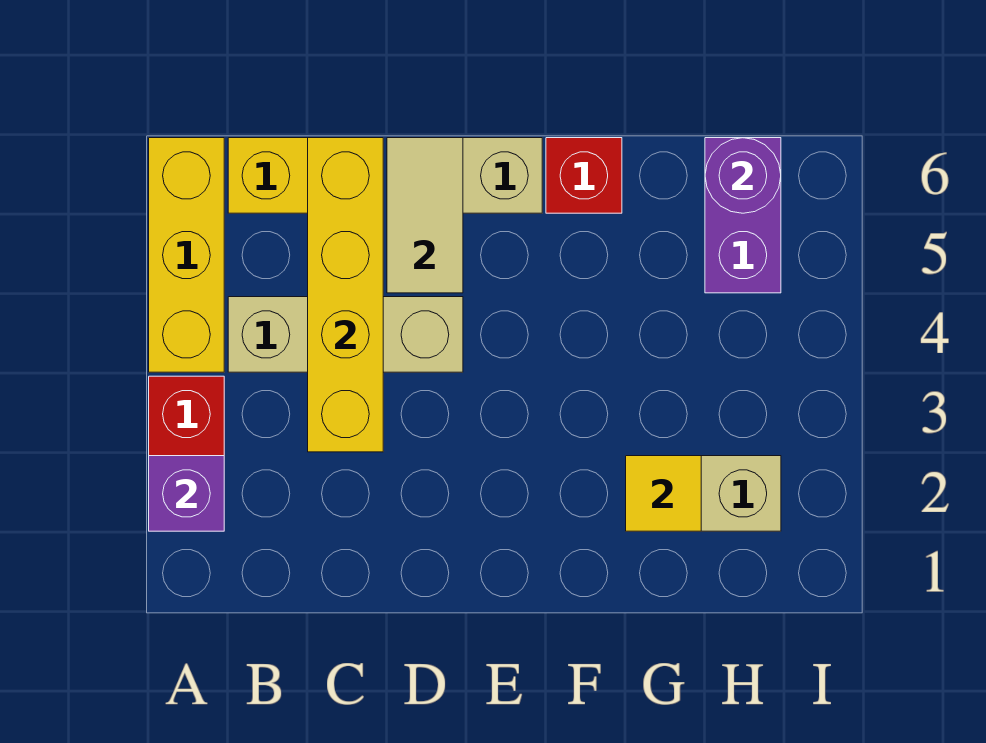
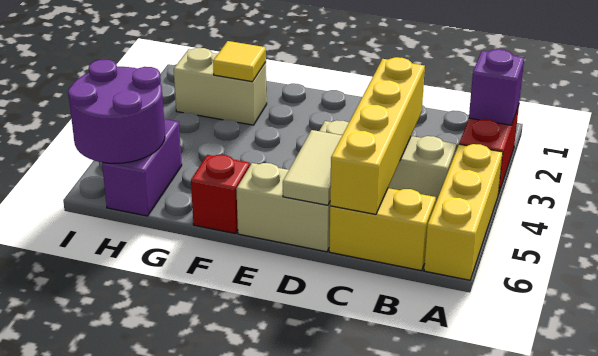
purple 1x1 round brick [705,138,781,213] -> purple 2x2 round brick [68,60,165,163]

